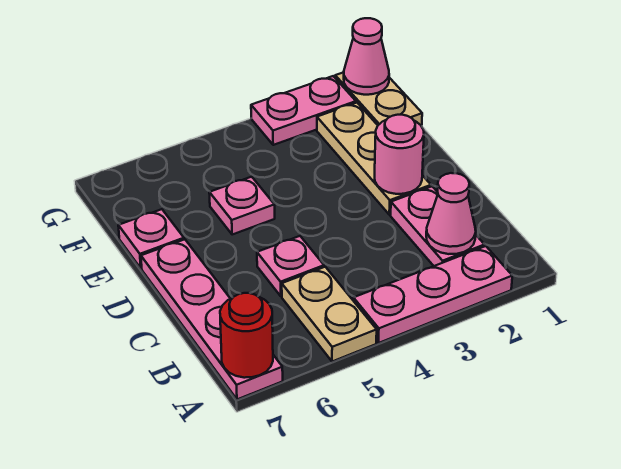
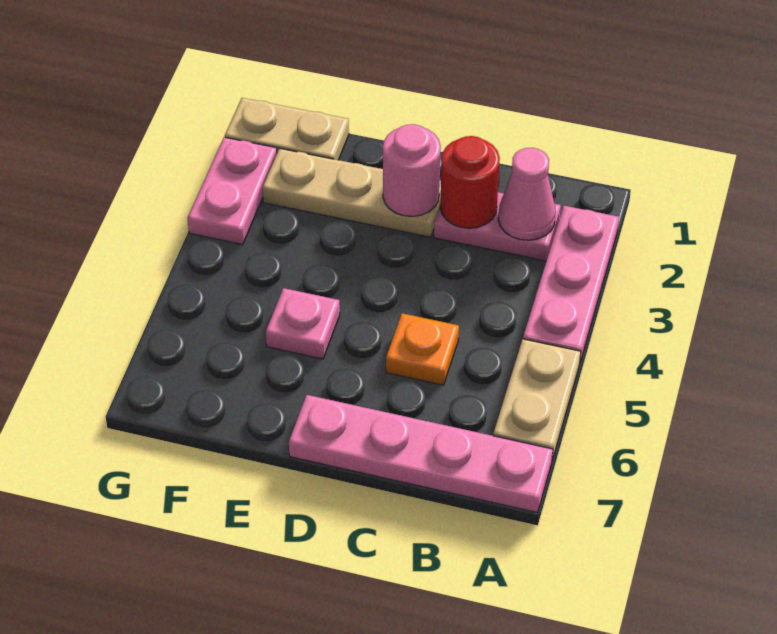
tan 1x2 plate [282,267,377,362] -> tan 1x2 plate turned to [493,339,581,460]
red 1x1 round brick [220,293,273,378] -> red 1x1 round brick moved to [440,136,500,228]
pink 1x1 plate [257,236,324,296] -> orange 1x1 plate [386,313,459,385]
pink 1x1 plate [118,209,184,268] -> none
pink 1x1 cone [344,18,389,95] -> none

